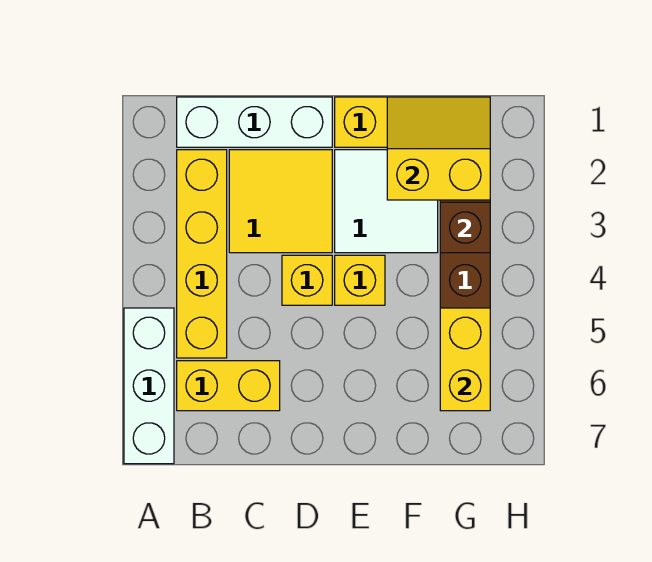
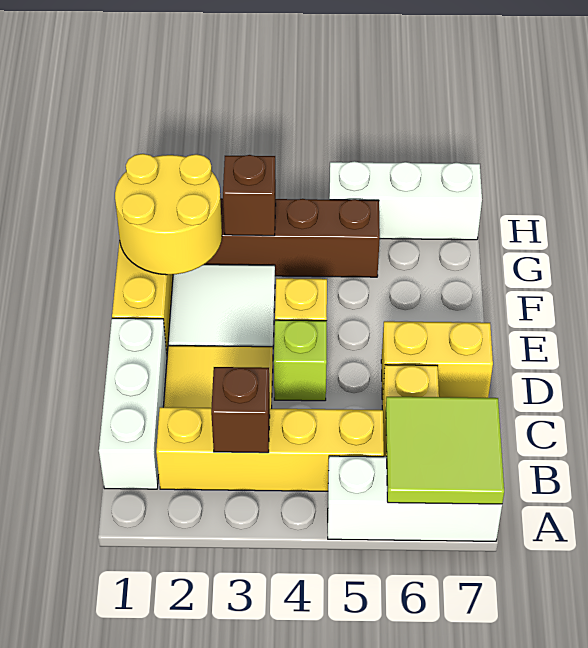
none -> lime 2x2 tile [386,397,504,504]
none -> brown 1x1 brick [211,367,270,453]
yellow 1x1 brick [282,255,332,305] -> lime 1x1 brick [274,320,327,401]
yellow 2x2 slope [387,97,490,200] -> yellow 2x2 round brick [115,154,222,275]
yellow 1x2 brick [440,308,490,411] -> yellow 1x2 brick moved to [381,321,493,399]
none -> white 1x3 brick [329,161,482,240]

